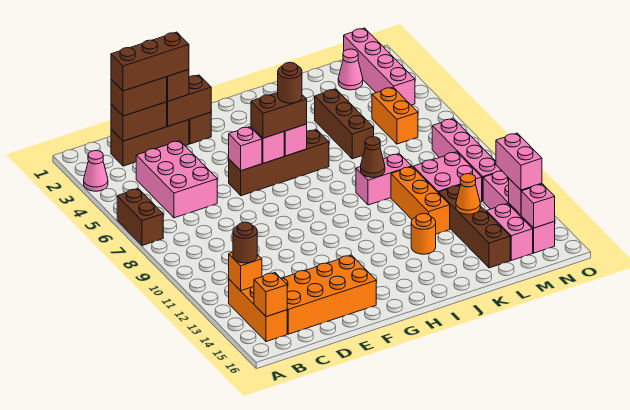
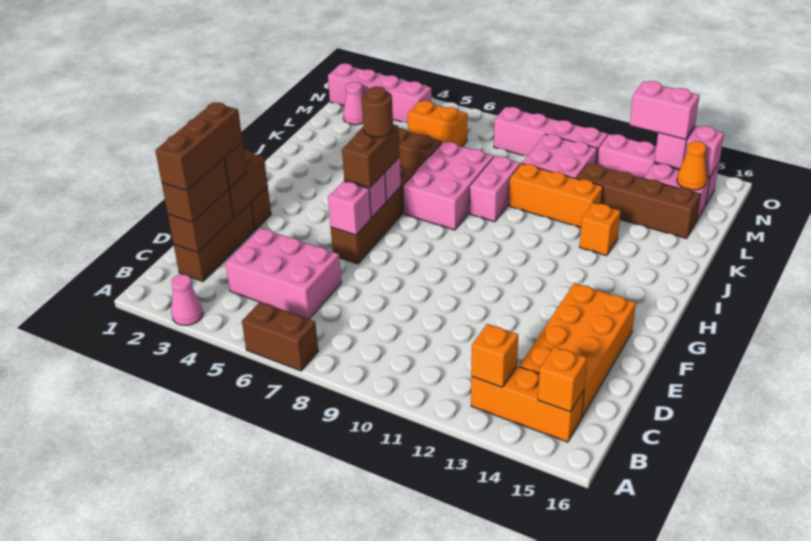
brown 1x1 round brick [233,222,257,263] -> none
none -> pink 2x3 brick [403,142,494,230]
brown 1x1 cone [361,137,385,177] -> none
orange 1x1 round brick [411,214,436,254] -> orange 1x1 brick [580,203,621,256]
orange 1x1 cone [456,174,480,214] -> orange 1x1 cone moved to [677,141,707,190]

